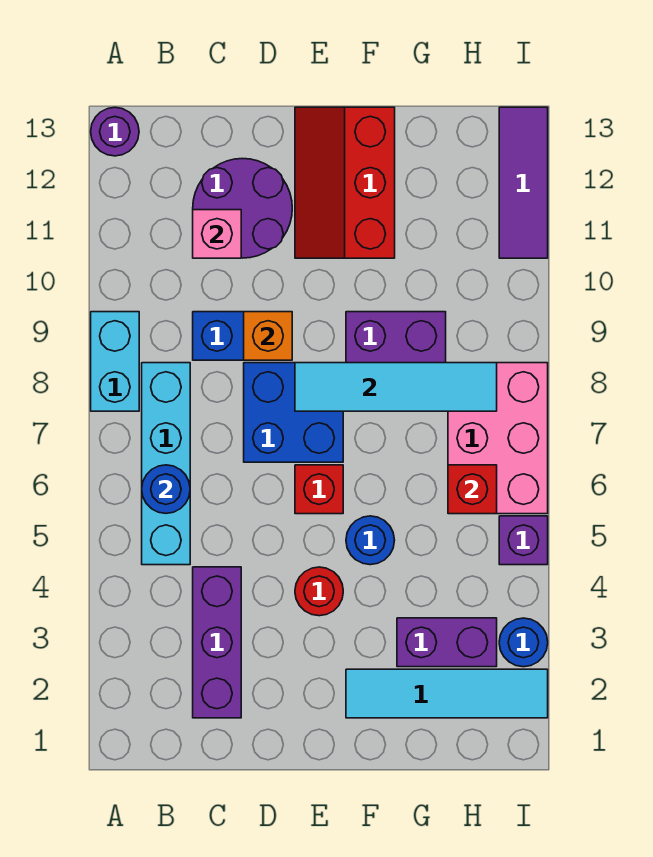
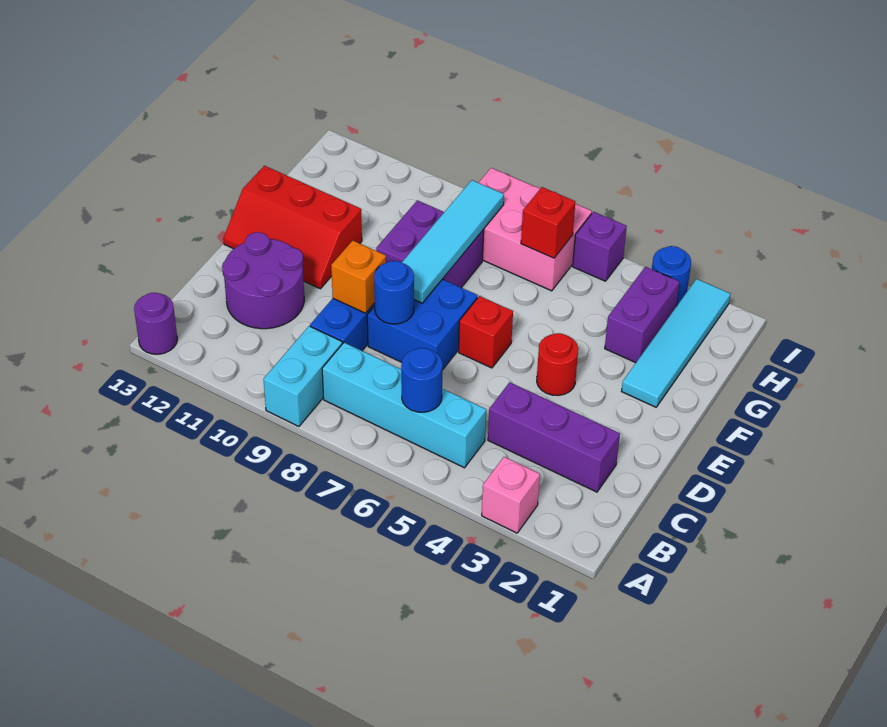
cyan 1x2 brick [91,312,139,411] -> cyan 1x2 brick turned to [263,326,342,426]
pink 1x1 brick [193,210,241,258] -> pink 1x1 brick moved to [482,457,540,533]
blue 1x1 round brick [346,516,395,565] -> blue 1x1 round brick moved to [374,261,414,324]
purple 1x3 tile [499,107,548,258] -> none

